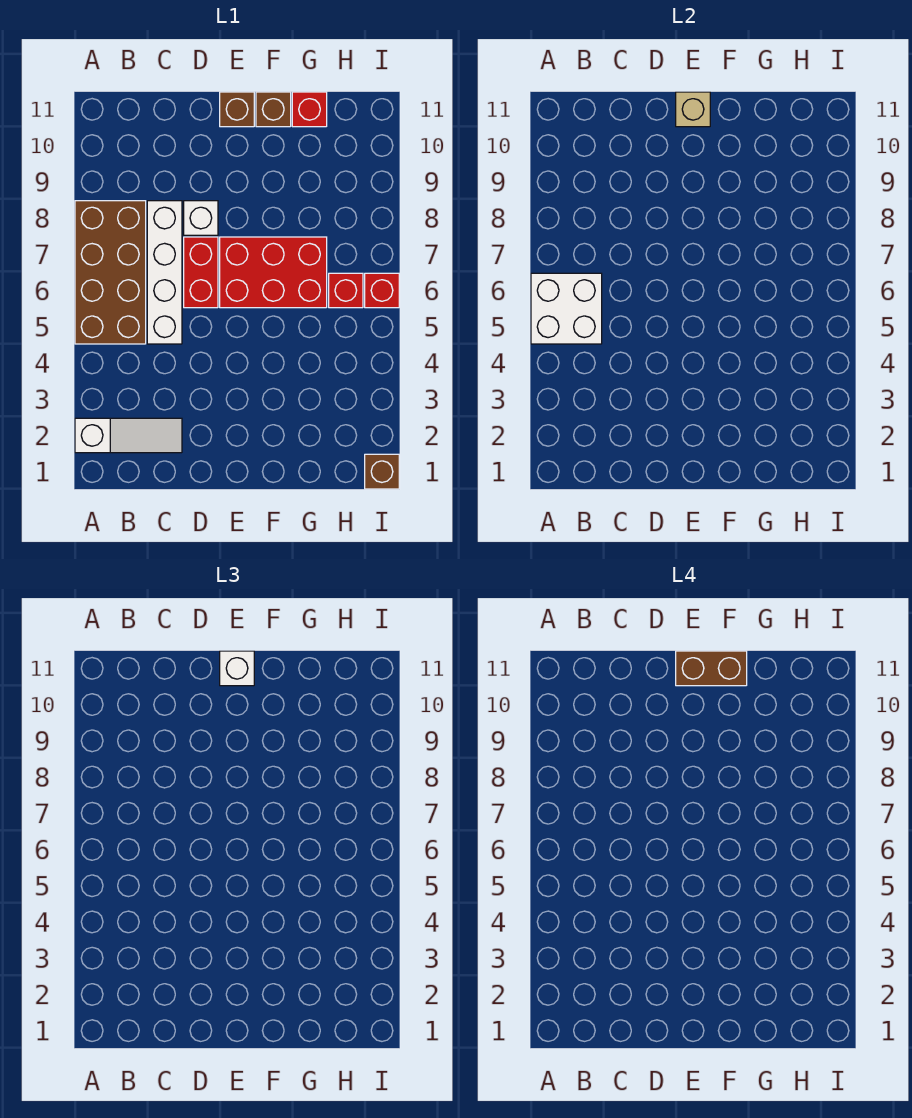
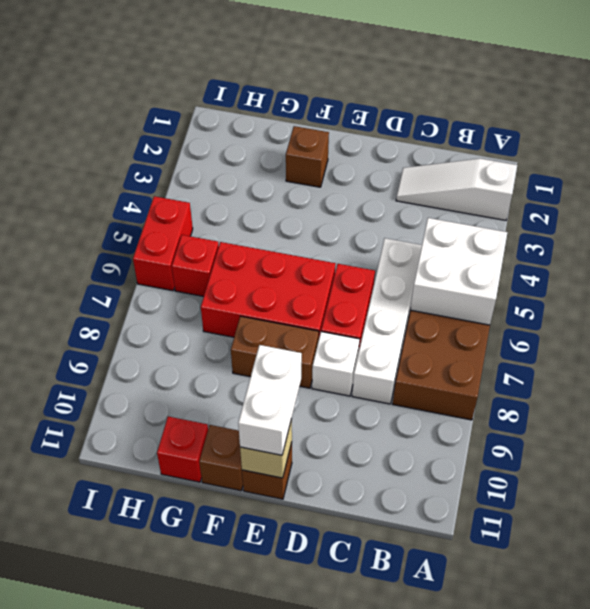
white 1x1 brick [220,651,254,686] -> white 1x2 brick [238,345,302,455]
brown 1x2 brick [676,651,747,686] -> brown 1x2 brick moved to [231,316,319,388]
brown 1x1 brick [365,454,399,489] -> brown 1x1 brick moved to [286,126,329,187]
red 1x1 brick [365,273,399,308] -> red 1x2 brick [133,196,193,291]

